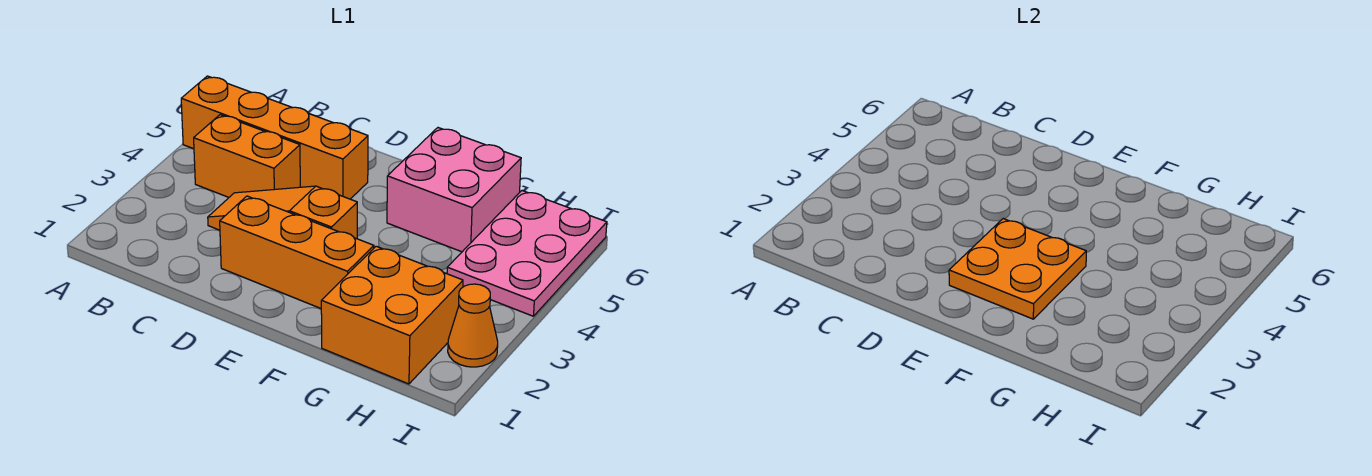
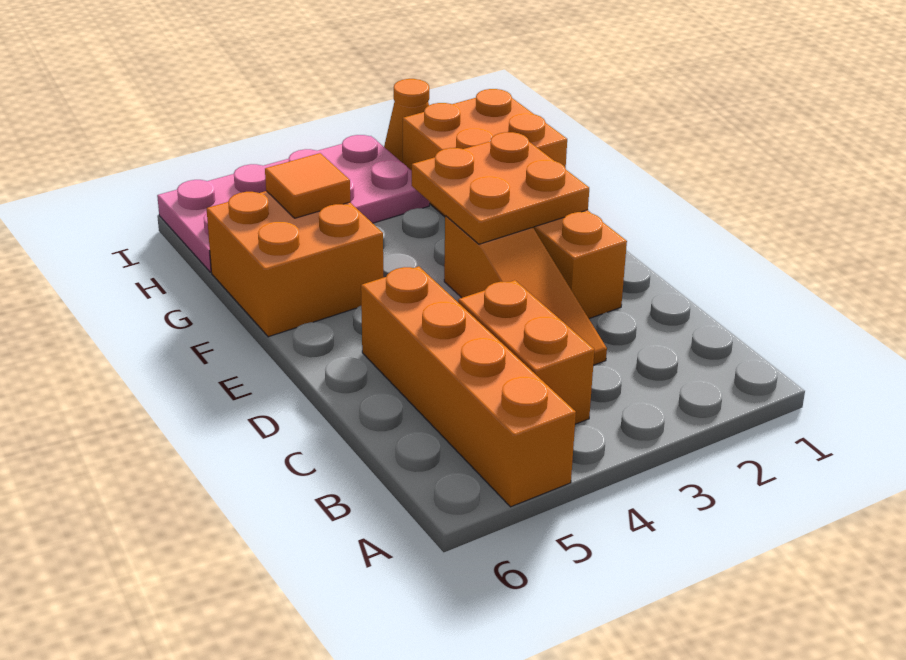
pink 2x2 brick [387,128,521,252] -> orange 2x2 brick [207,191,383,337]
none -> orange 1x1 tile [265,153,350,218]
pink 2x3 plate [447,191,607,316] -> pink 2x4 plate [157,135,429,272]

